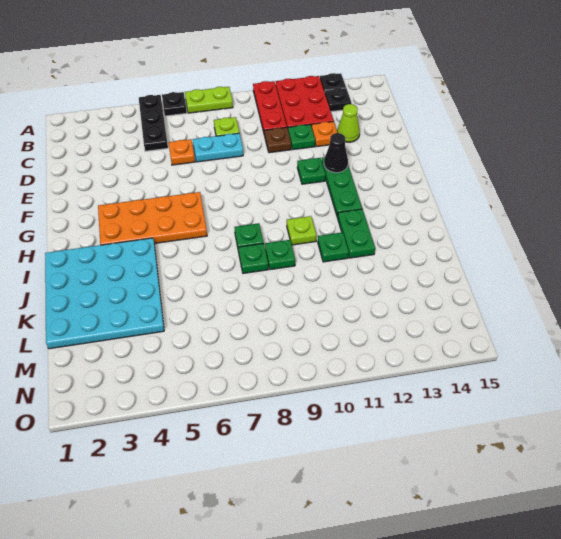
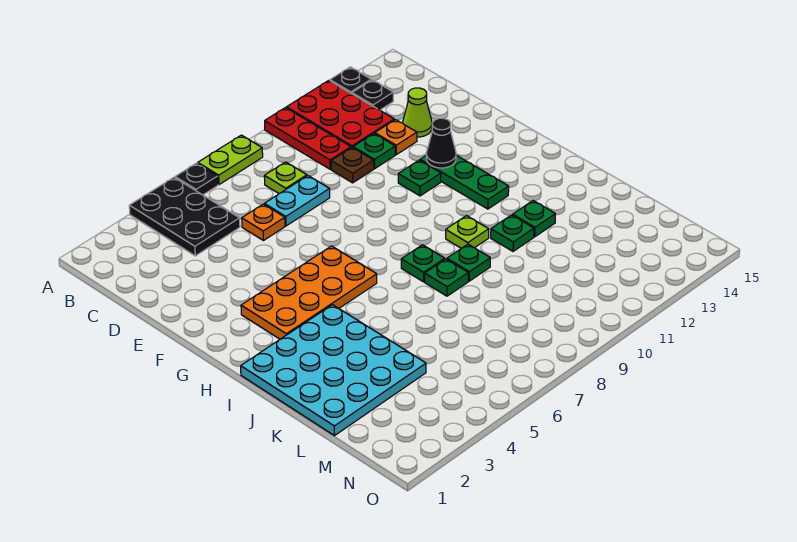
black 1x3 plate [139,95,168,151] -> black 2x3 plate [129,178,240,256]
green 1x2 plate [338,209,375,258] -> green 1x1 plate [513,201,555,237]

